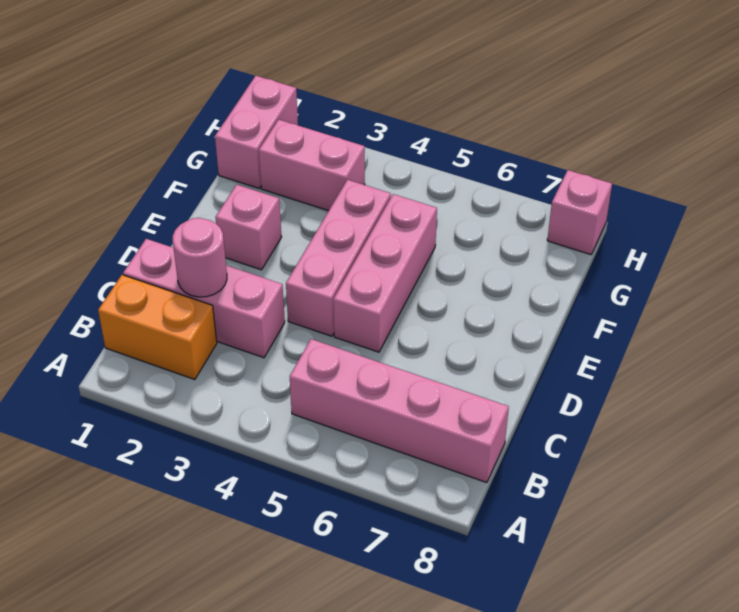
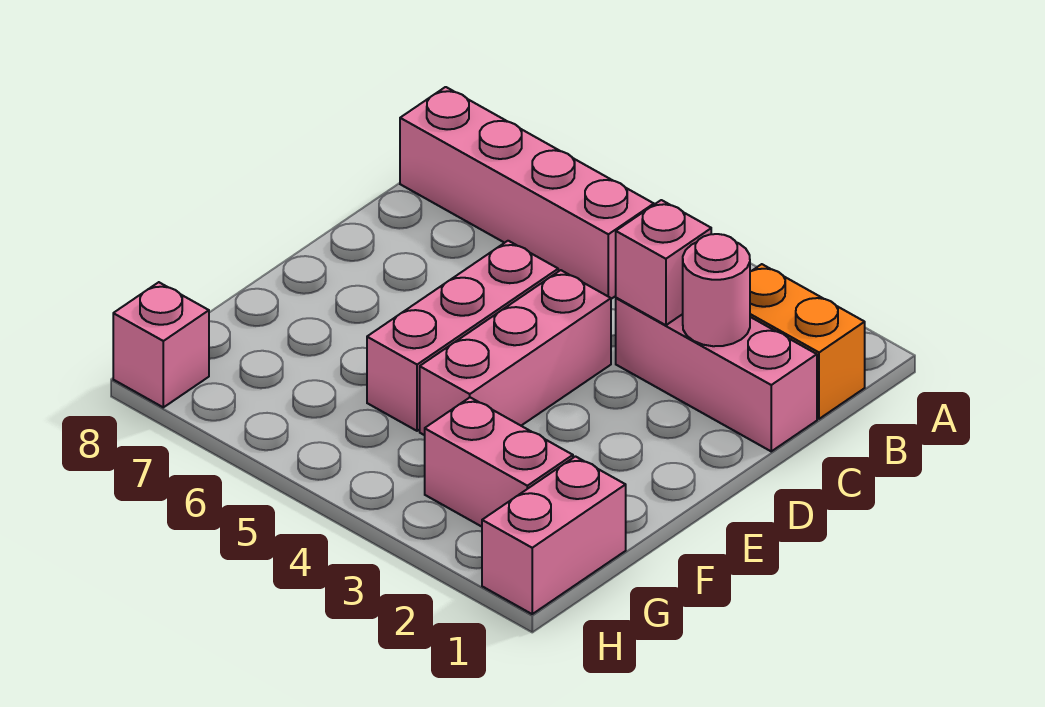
pink 1x1 brick [215,184,281,270] -> pink 1x1 brick moved to [616,200,711,325]

